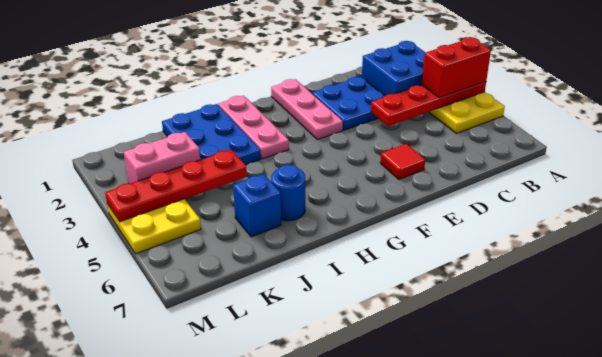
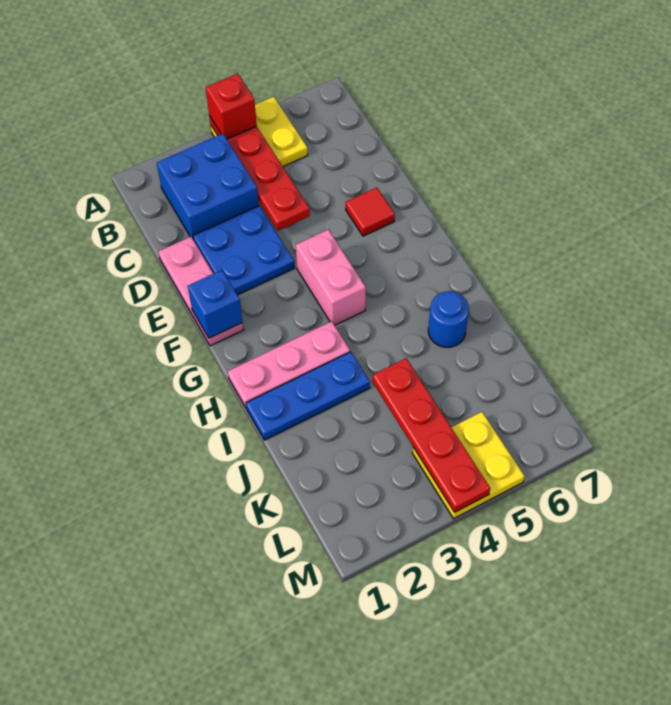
red 1x2 brick [422,37,491,98] -> red 1x1 brick [206,74,257,139]
pink 1x3 plate [271,79,343,140] -> pink 1x3 plate turned to [158,237,243,346]
blue 2x3 plate [162,104,261,165] -> blue 1x3 plate [246,352,370,440]
blue 1x1 brick [233,174,281,237] -> blue 1x1 brick moved to [188,270,242,338]
pink 1x2 brick [124,132,200,184] -> pink 1x2 brick moved to [296,230,366,325]

